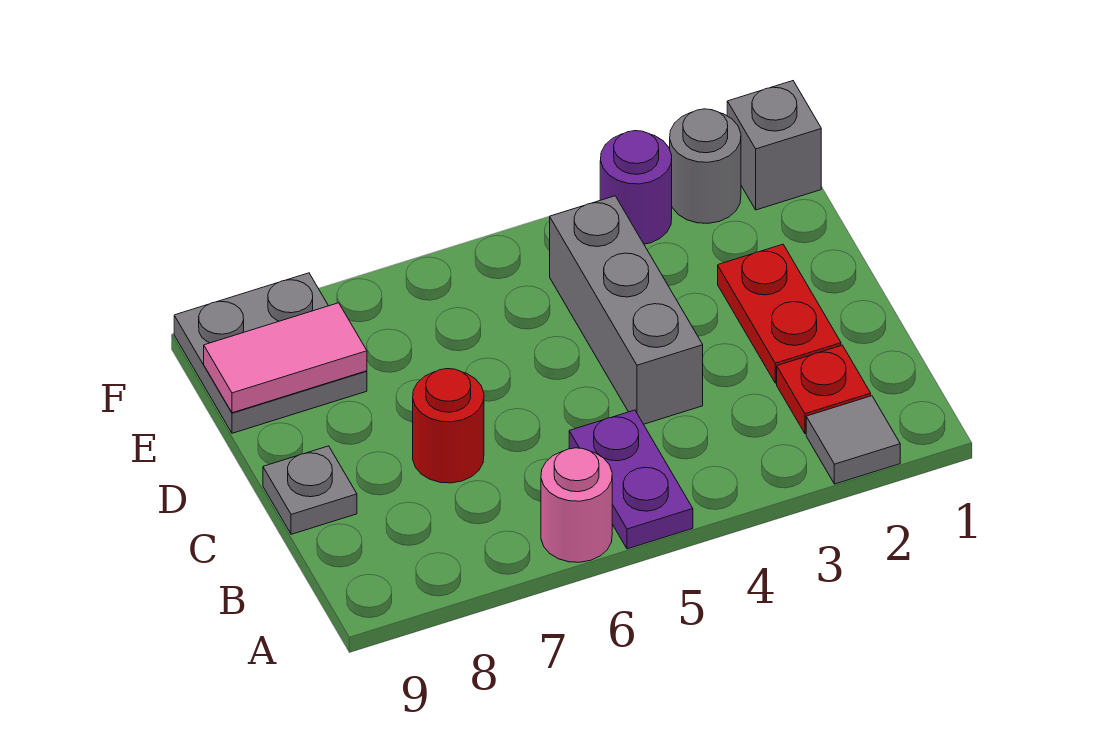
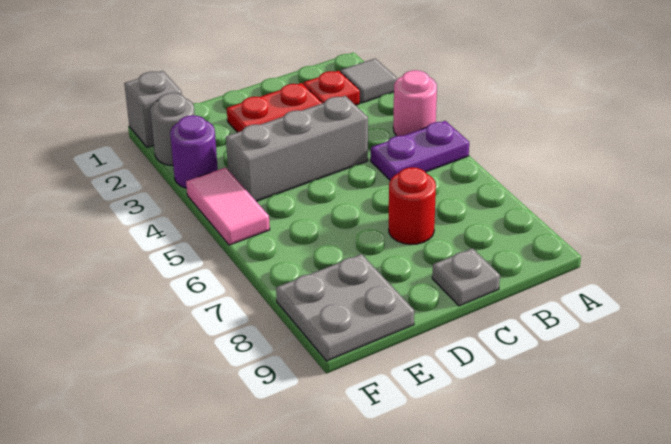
pink 1x1 round brick [541,448,612,562] -> pink 1x1 round brick moved to [393,70,437,136]
pink 1x2 tile [204,303,367,413] -> pink 1x2 tile moved to [186,167,270,245]

